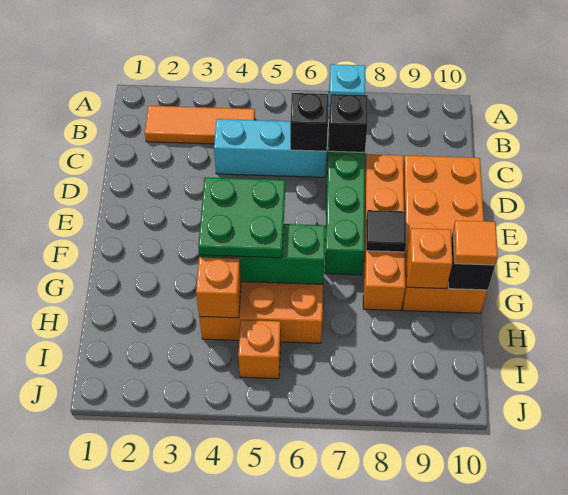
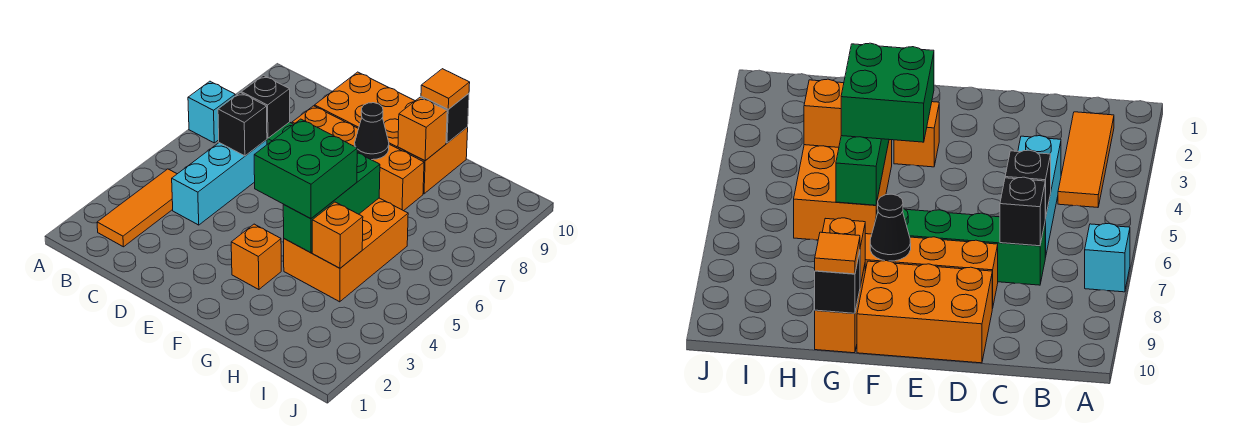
green 2x2 plate [198,177,285,258] -> green 2x2 brick [254,119,357,219]
black 1x1 tile [366,210,406,252] -> black 1x1 cone [355,103,389,160]
orange 1x1 brick [238,320,281,379] -> orange 1x1 brick moved to [231,224,281,290]

